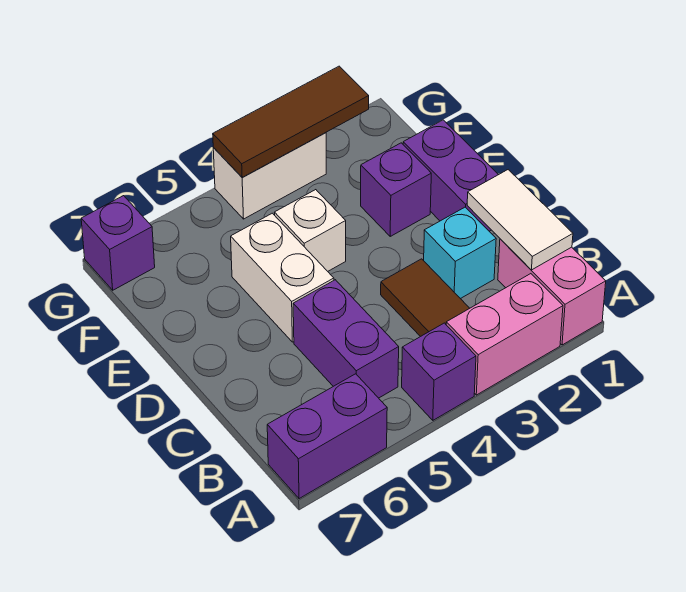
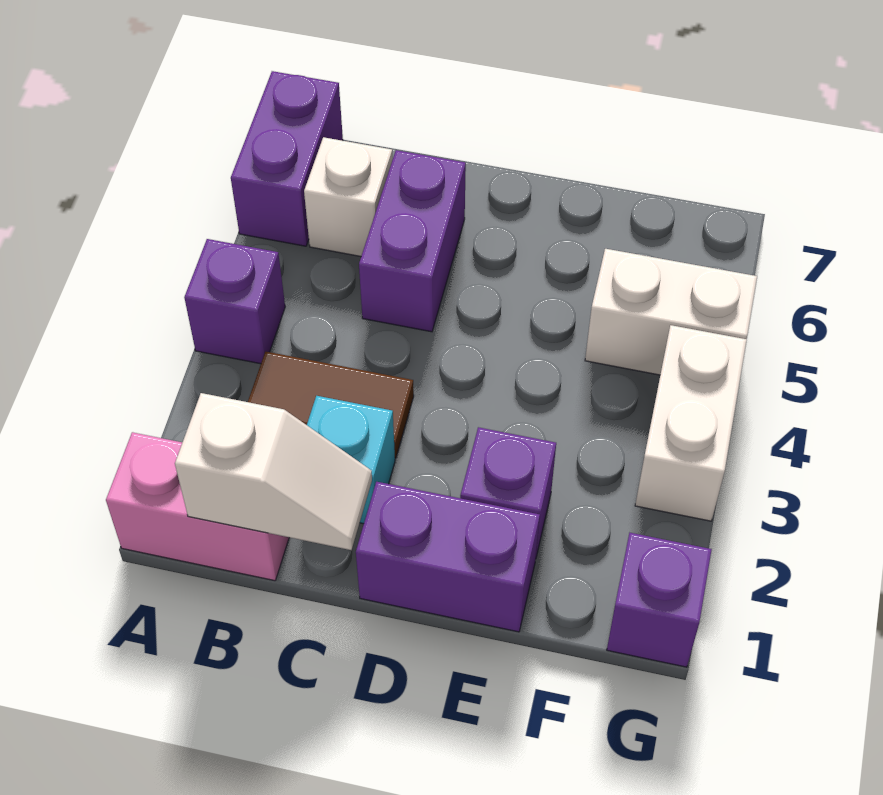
pink 1x2 brick [446,274,563,395] -> none
white 1x2 tile [467,170,573,270] -> white 1x2 slope [175,393,372,550]
purple 1x2 brick [293,280,399,398] -> purple 1x2 brick turned to [359,150,466,332]
white 1x2 brick [231,213,334,342] -> white 1x2 brick moved to [585,249,757,375]
white 1x1 brick [274,190,346,271] -> white 1x1 brick moved to [304,137,393,256]
brown 1x3 tile [213,66,369,177] -> none
purple 1x1 brick [81,196,155,290] -> purple 1x1 brick moved to [607,533,712,667]

